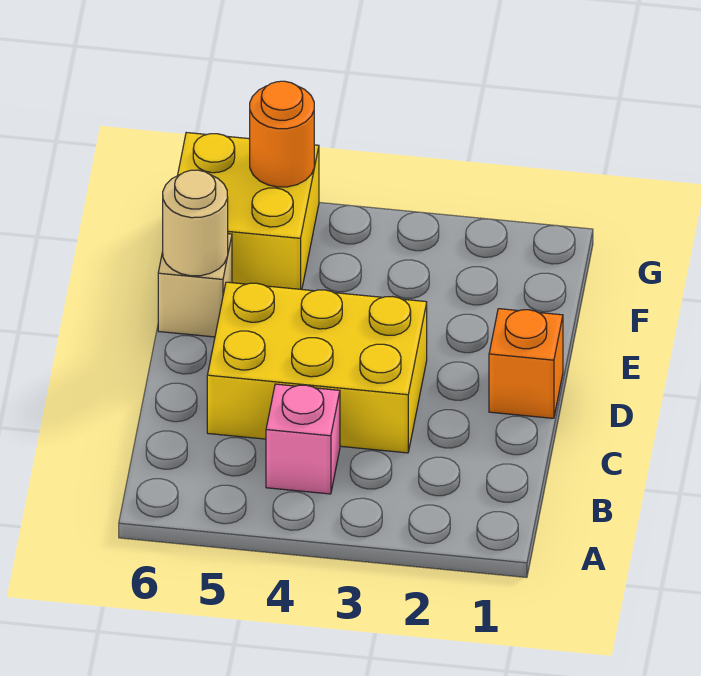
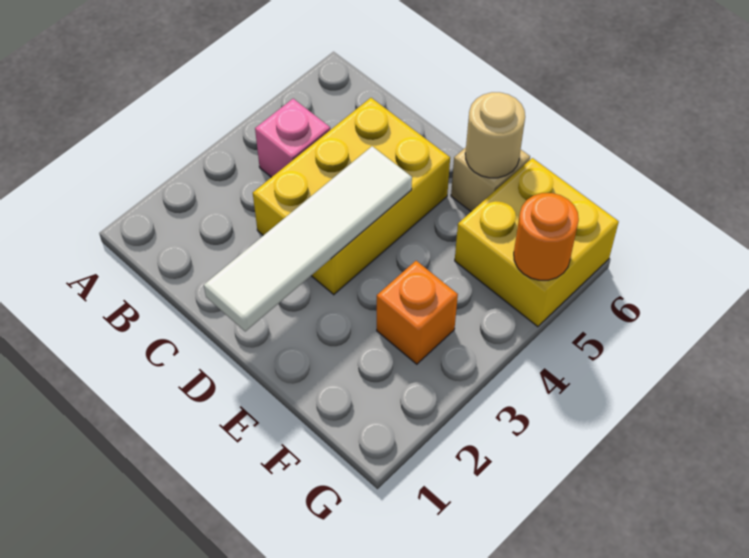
orange 1x1 brick [489,309,563,418] -> orange 1x1 brick moved to [377,261,458,364]
none -> white 1x4 tile [204,146,412,331]

